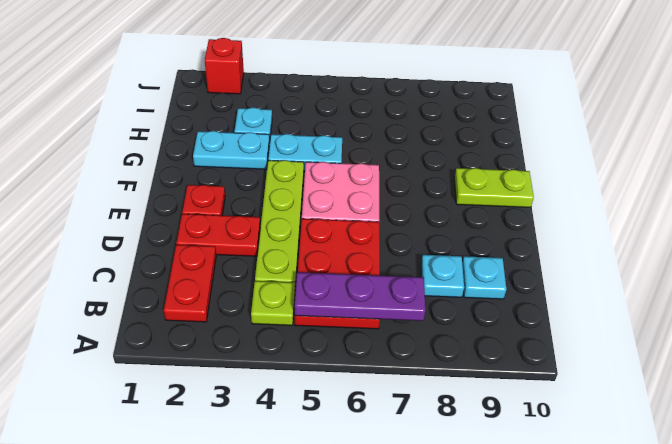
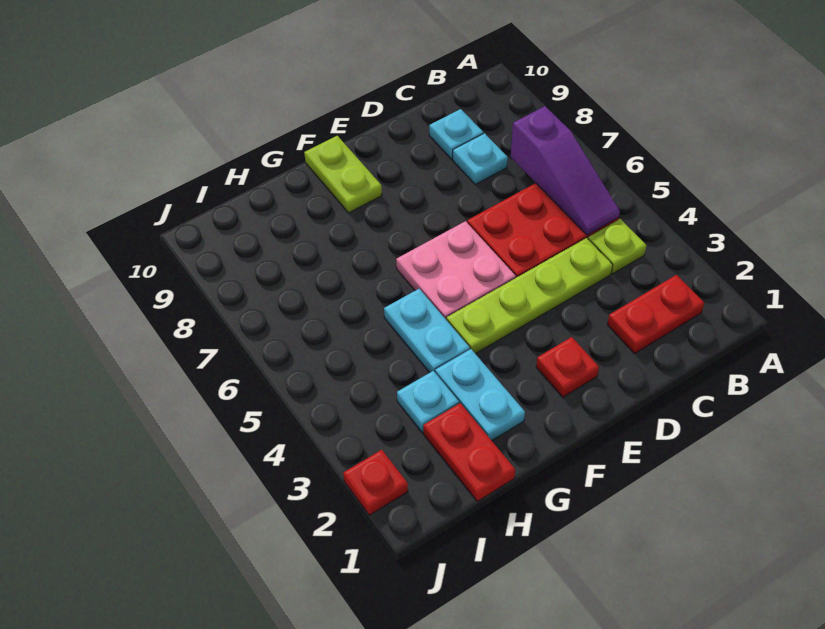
purple 1x3 plate [295,272,425,321] -> purple 1x3 slope [511,106,620,235]
red 1x2 plate [176,214,260,256] -> red 1x2 plate moved to [423,403,515,501]
red 1x1 brick [205,38,244,94] -> red 1x1 plate [343,450,408,515]

